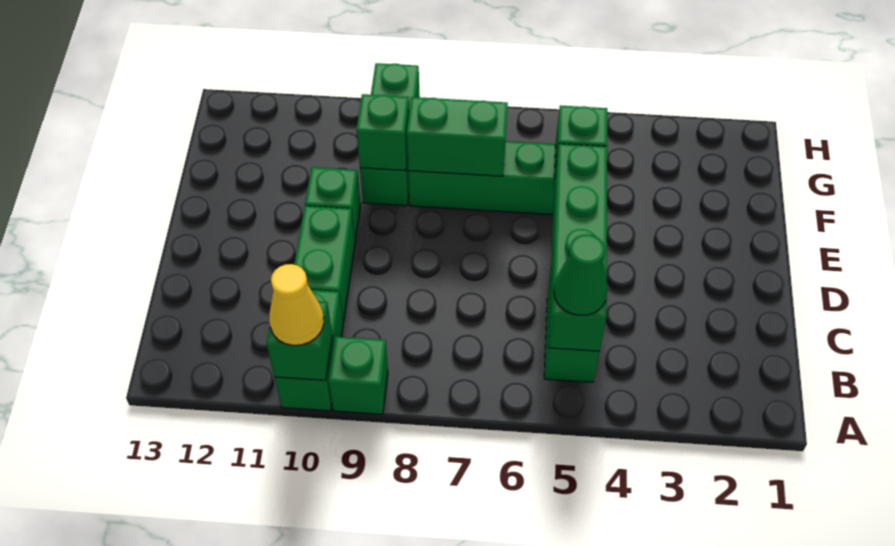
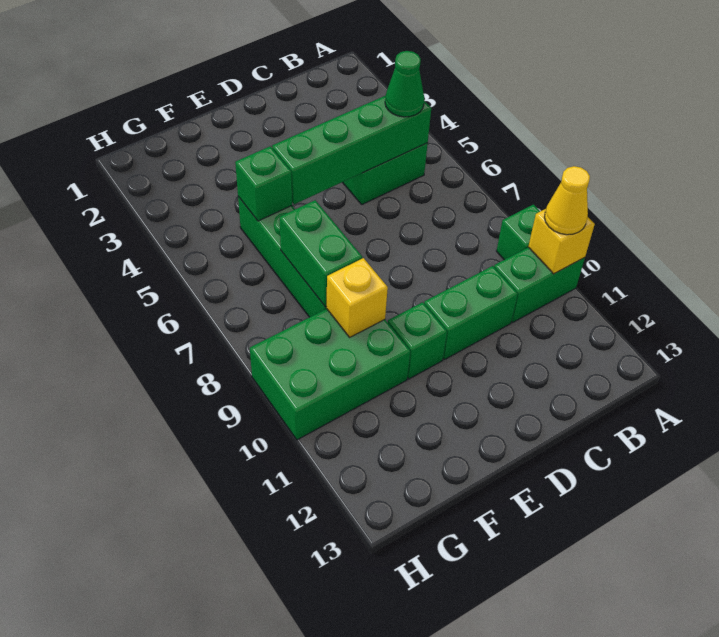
green 1x1 brick [267,301,332,380] -> yellow 1x1 brick [528,209,595,274]
green 1x3 brick [360,63,420,206] -> green 2x3 brick [250,309,410,440]
green 1x1 brick [356,94,409,171] -> yellow 1x1 brick [327,258,388,337]

